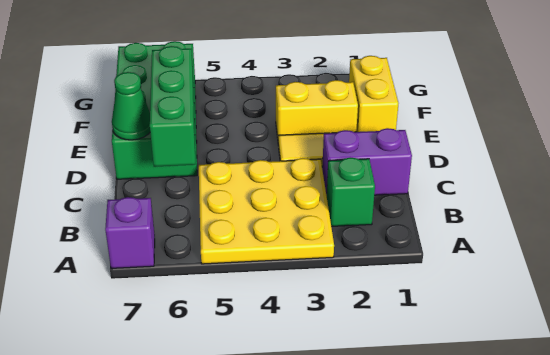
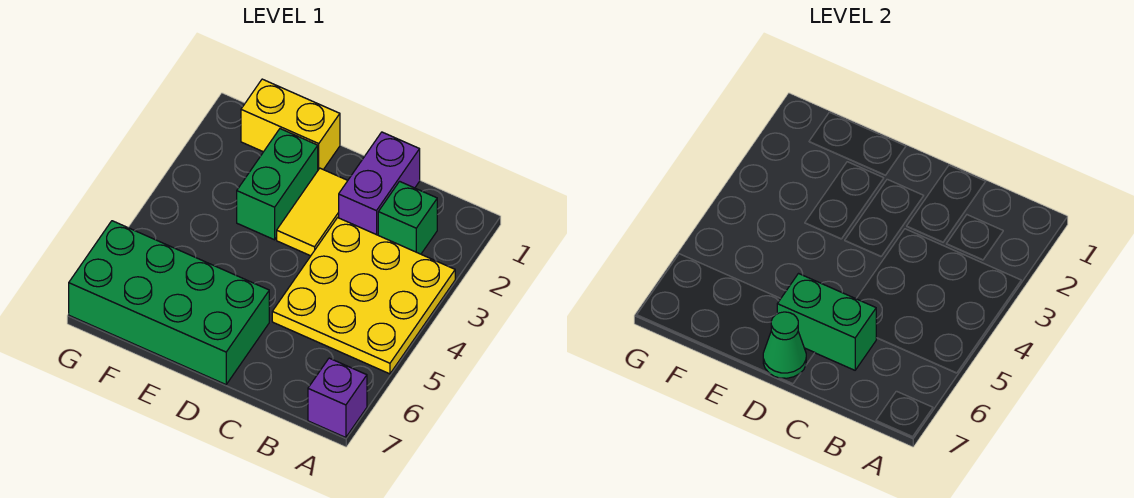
green 1x3 brick [150,46,195,167] -> green 1x2 brick [777,274,876,370]
yellow 1x2 brick [276,80,358,146] -> green 1x2 brick [237,129,318,240]

